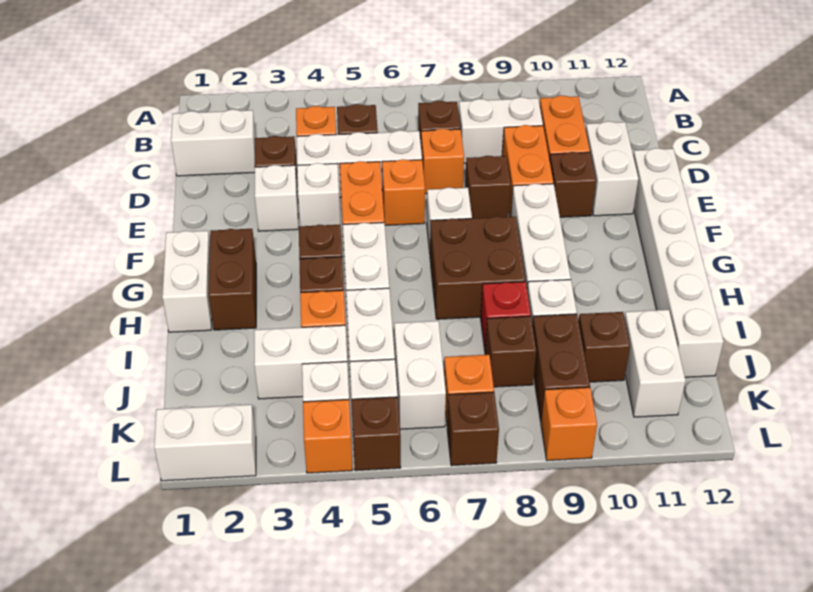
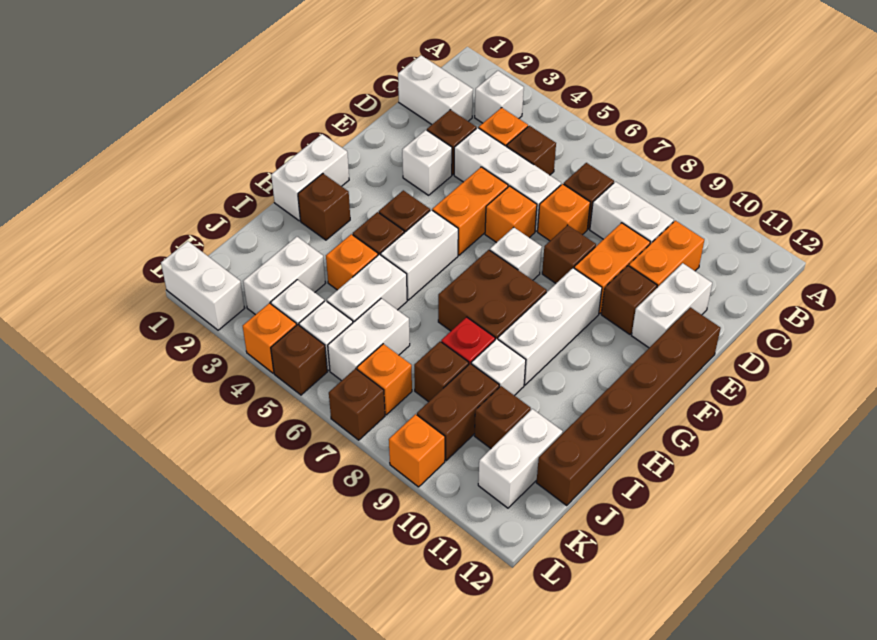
white 1x1 brick [297,163,341,226] -> white 1x1 brick moved to [475,71,524,123]
white 1x6 brick [633,148,723,377] -> brown 1x6 brick [536,307,721,505]
brown 1x2 brick [208,229,256,330] -> brown 1x1 brick [298,174,350,240]
white 1x2 brick [254,325,347,399] -> white 1x2 brick turned to [243,237,326,315]

